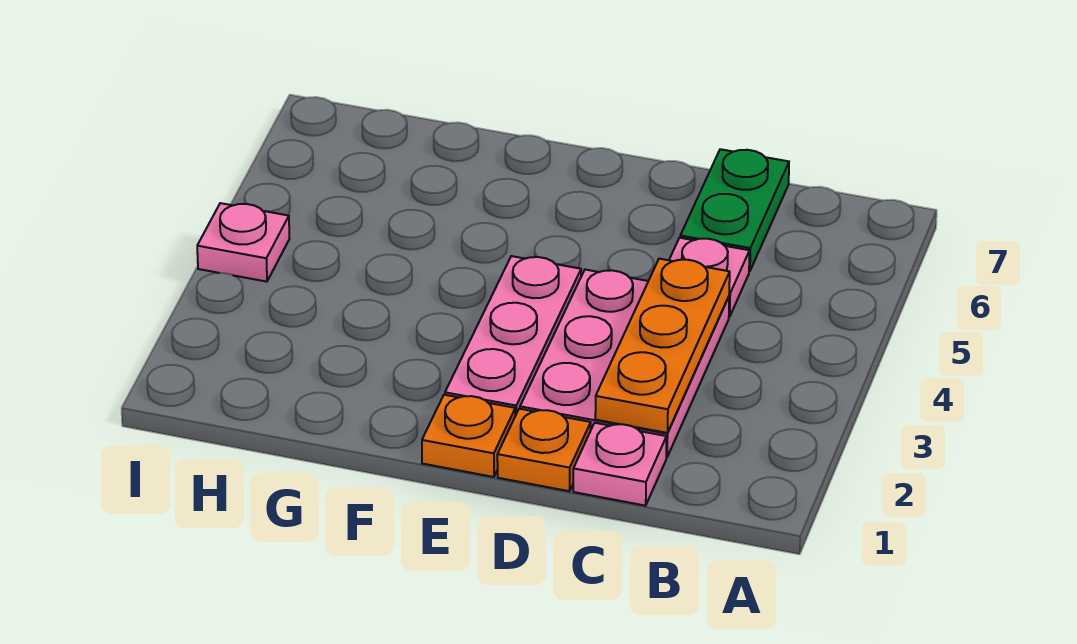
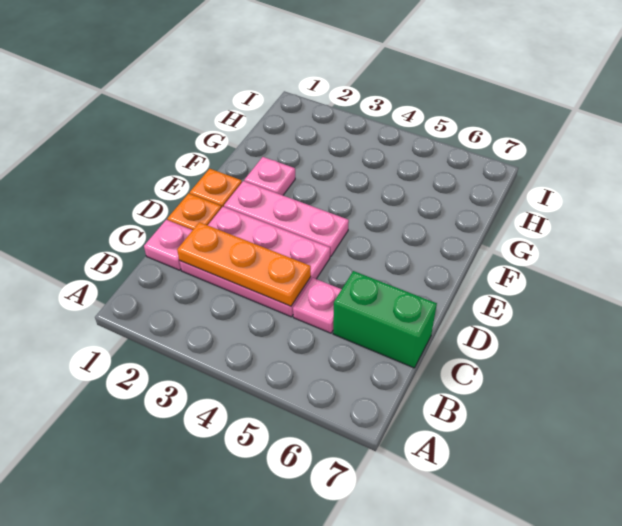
green 1x2 plate [680,149,789,271] -> green 1x2 brick [333,271,437,368]
pink 1x1 plate [197,203,290,282] -> pink 1x1 plate moved to [244,157,295,195]

